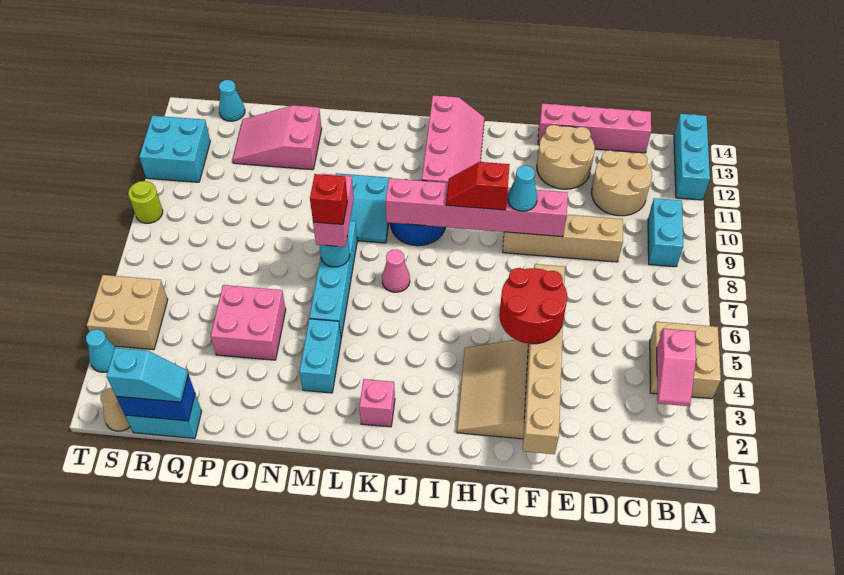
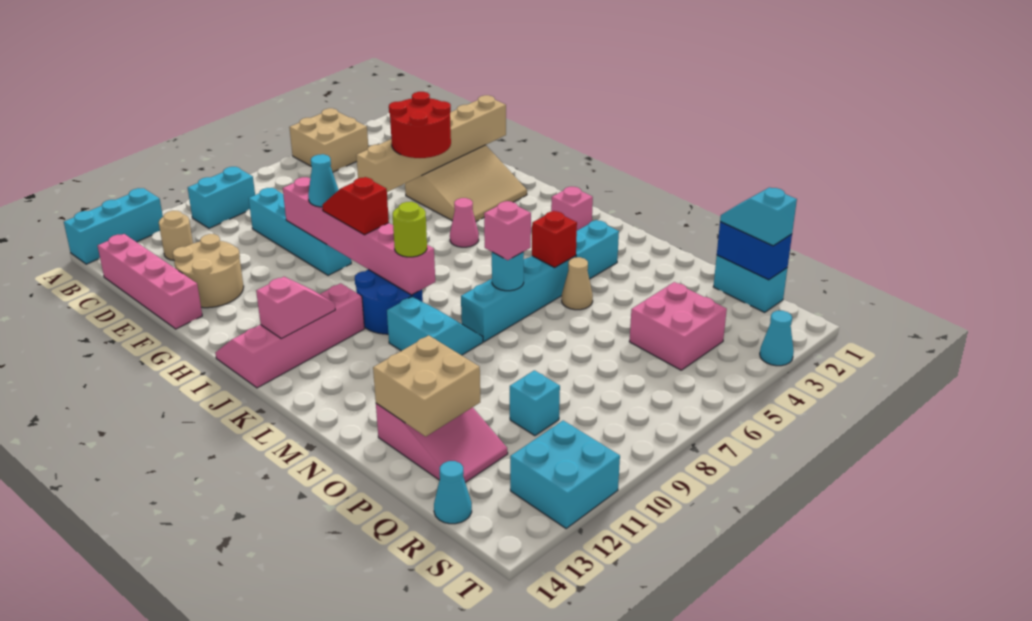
pink 1x2 slope [657,329,696,406] -> pink 1x2 slope moved to [256,277,335,339]
tan 2x2 round brick [591,150,652,216] -> tan 1x1 round brick [159,211,193,260]
tan 1x4 brick [503,215,623,262] -> cyan 1x4 brick [249,188,351,276]
red 1x2 slope [446,162,510,210] -> red 1x2 slope turned to [322,177,389,235]
pink 1x1 cone [382,250,410,292] -> pink 1x1 cone moved to [450,198,479,247]
pink 1x2 brick [313,174,354,247] -> pink 1x1 brick [484,201,531,260]
red 1x1 brick [310,174,347,224] -> red 1x1 brick moved to [532,211,577,268]
pink 2x2 brick [211,285,286,360] -> pink 2x2 brick moved to [629,282,727,370]
none -> cyan 1x1 brick [510,370,560,436]
tan 1x1 cone [101,388,130,431] -> tan 1x1 cone moved to [562,257,593,310]
tan 2x2 brick [87,275,168,350] -> tan 2x2 brick moved to [373,335,480,436]
lime 1x1 round brick [128,181,163,223] -> lime 1x1 round brick moved to [393,202,427,257]

